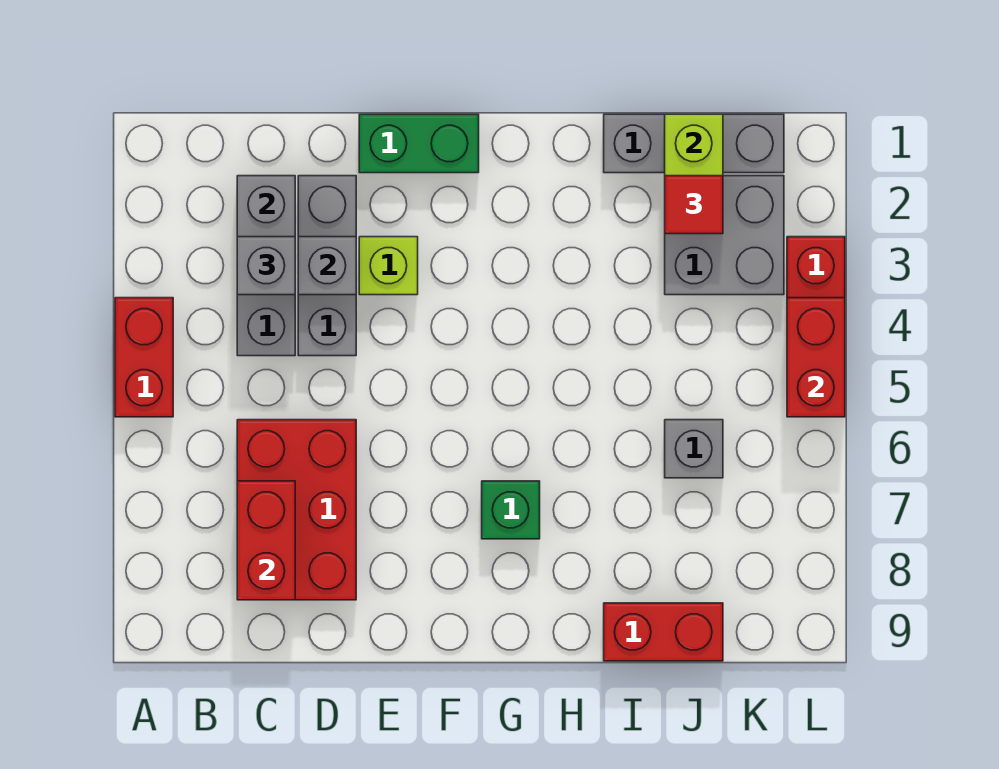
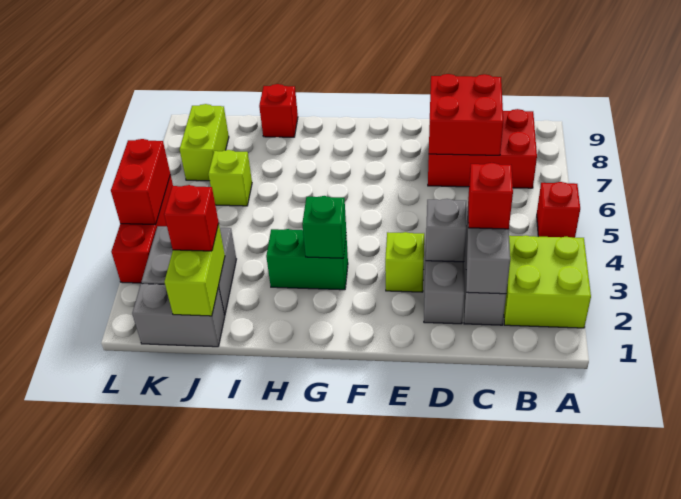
none -> lime 2x2 brick [504,235,591,328]
red 1x2 brick [115,298,173,417] -> red 1x1 brick [537,182,580,238]
grey 1x1 brick [237,237,295,295] -> red 1x1 brick [468,163,513,229]
red 2x3 brick [237,420,356,600] -> red 2x3 brick turned to [428,109,537,188]
red 1x2 brick [237,481,295,600] -> red 2x2 brick [429,74,503,155]
green 1x2 brick [359,114,479,173] -> green 1x2 brick moved to [266,229,348,290]
green 1x1 brick [482,481,540,539] -> green 1x1 brick moved to [302,196,346,258]
grey 1x3 brick [604,114,784,173] -> grey 1x2 brick [132,284,225,347]
red 1x2 brick [604,603,723,661] -> red 1x1 brick [259,84,298,137]
red 1x1 tile [665,176,723,234] -> red 1x1 brick [164,185,219,251]
grey 1x1 brick [665,420,723,478] -> lime 1x1 brick [208,150,252,206]
none -> lime 1x2 brick [180,104,229,181]

